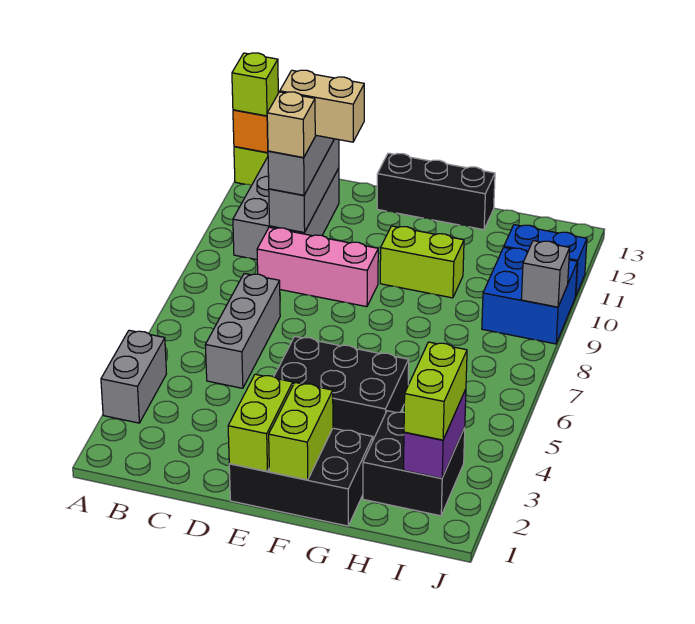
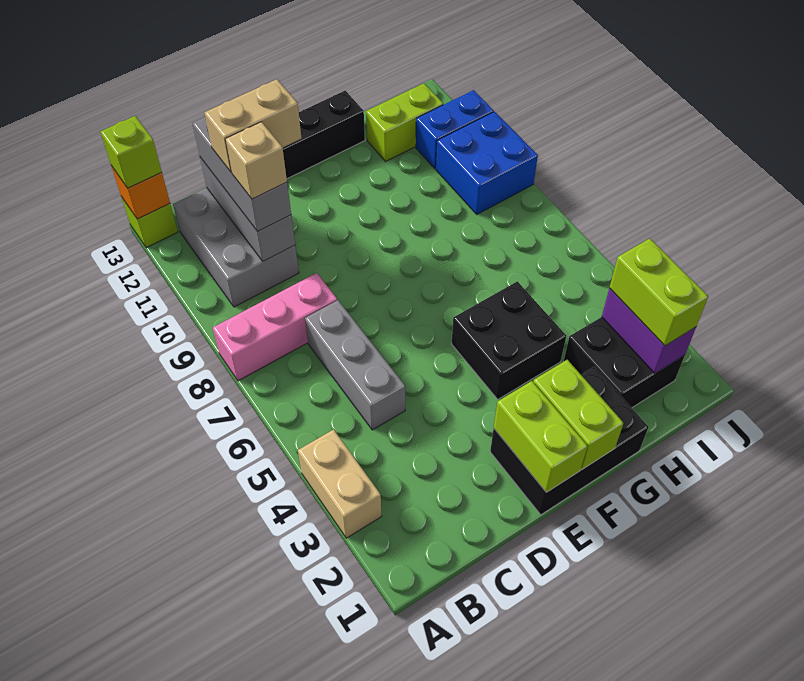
grey 1x2 brick [101,330,166,423] -> tan 1x2 brick [298,429,382,538]
pink 1x3 brick [257,227,378,307] -> pink 1x3 brick moved to [213,273,337,381]
black 2x3 brick [274,337,409,440] -> black 2x2 brick [452,281,566,399]
lime 1x2 brick [380,226,464,298] -> lime 1x2 brick moved to [366,84,443,161]
grey 1x1 brick [521,241,570,307] -> none

